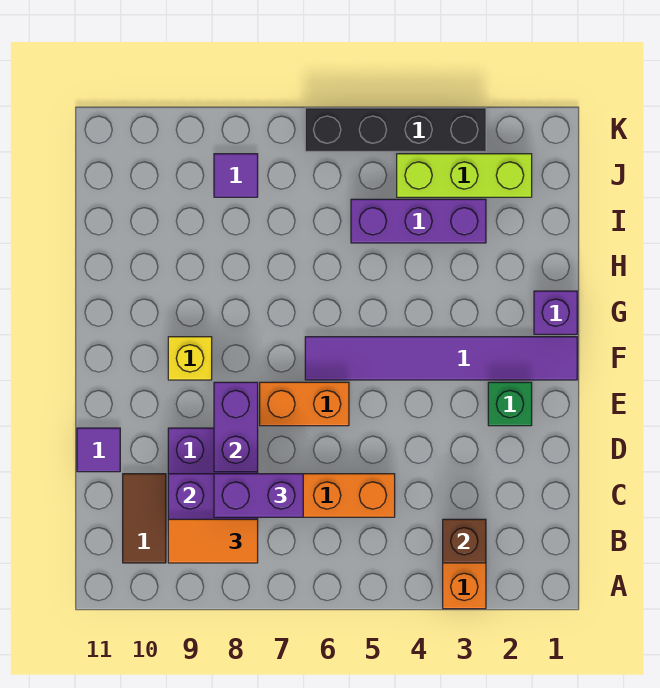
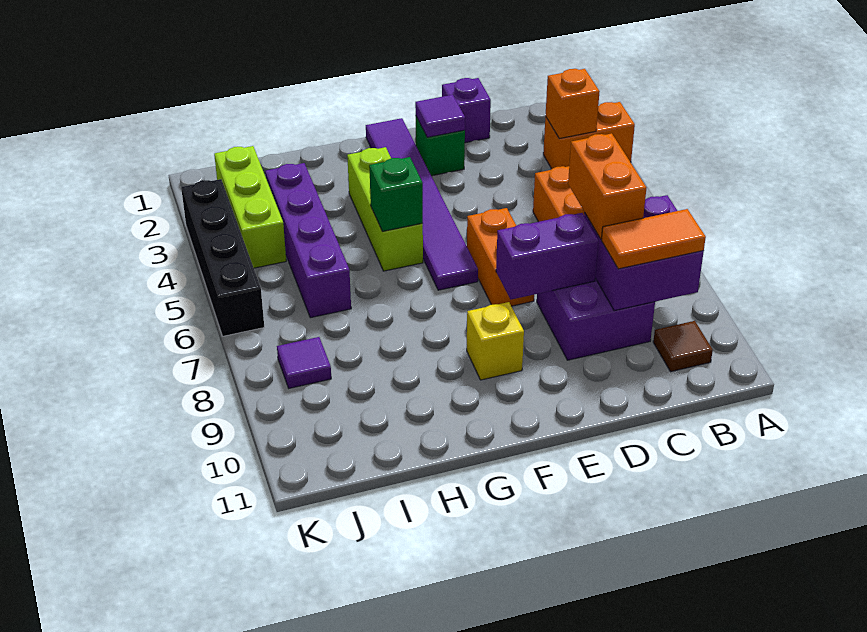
brown 1x1 brick [443,519,486,563] -> orange 1x1 brick [546,69,600,139]
orange 1x2 tile [168,519,258,563] -> orange 1x2 tile turned to [601,209,706,269]
brown 1x2 tile [123,474,166,563] -> brown 1x1 tile [653,321,713,372]
purple 1x2 brick [214,474,303,517] -> orange 1x2 brick [568,133,646,239]
purple 1x1 tile [77,428,120,472] -> purple 1x1 tile moved to [415,95,465,137]
purple 1x1 brick [534,291,577,334] -> purple 1x1 brick moved to [442,78,491,143]
none -> lime 1x3 brick [347,147,423,271]
none -> green 1x1 brick [369,157,423,231]
purple 1x3 brick [351,199,486,243] -> purple 1x4 brick [265,163,351,318]

